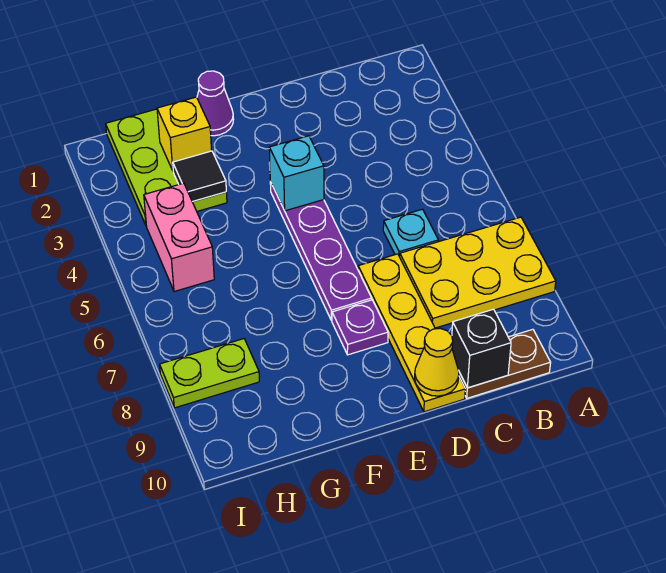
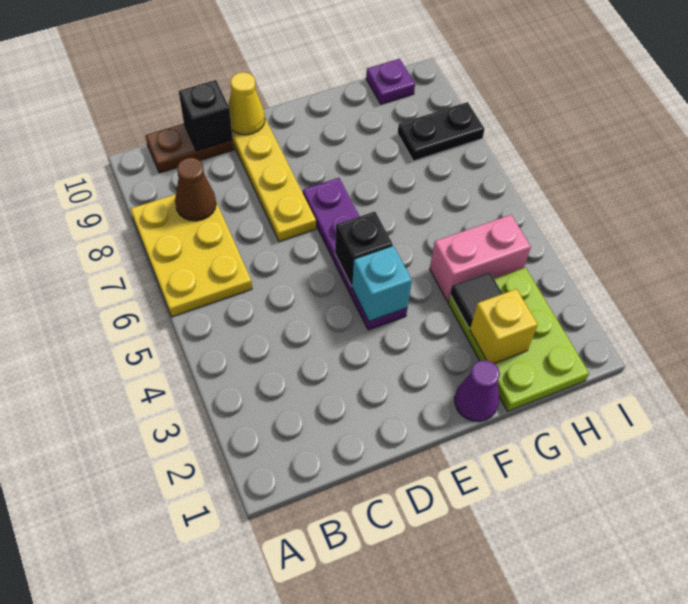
yellow 2x3 plate [400,217,556,328] -> yellow 2x3 plate turned to [131,194,252,317]
none -> brown 1x1 cone [175,158,216,221]
cyan 1x1 plate [383,209,438,257] -> none
none -> black 1x1 brick [335,212,393,286]
purple 1x1 plate [332,300,388,355] -> purple 1x1 plate moved to [366,59,415,104]
pink 1x2 brick [144,183,214,292] -> pink 1x2 brick turned to [430,215,531,301]
lime 1x2 plate [160,339,259,408] -> black 1x2 plate [398,102,485,161]

